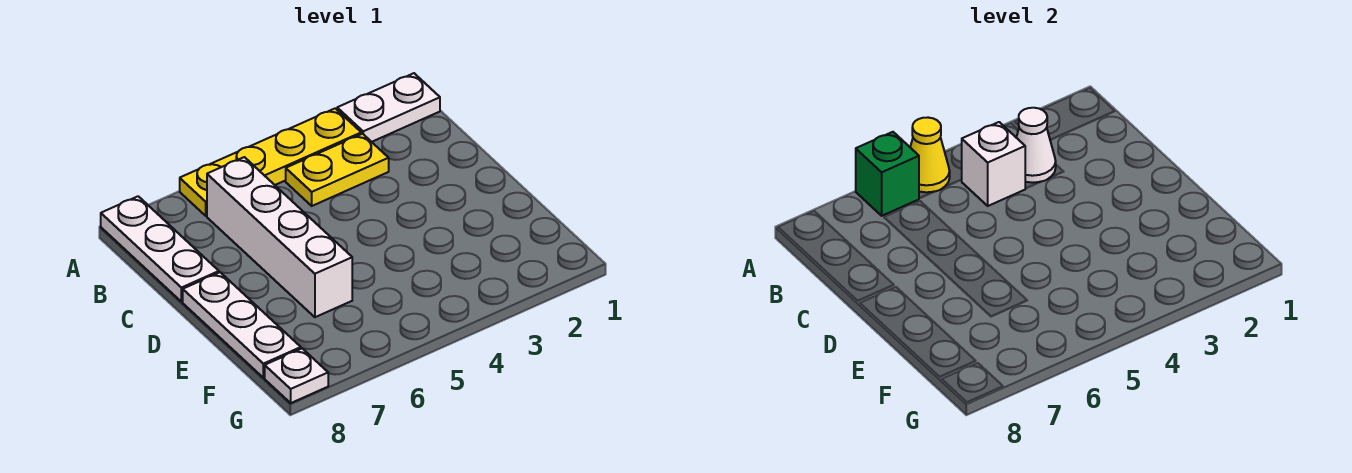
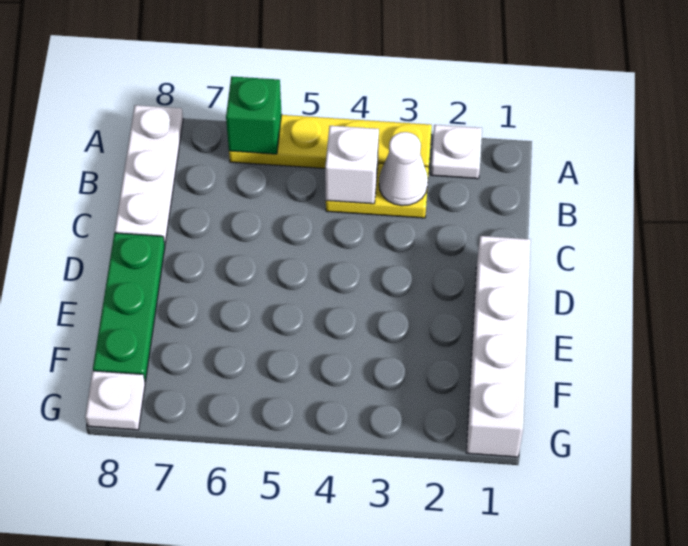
white 1x2 plate [337,73,440,142] -> white 1x1 plate [431,125,482,179]
yellow 1x1 cone [910,118,950,192] -> none
white 1x4 brick [207,157,352,317] -> white 1x4 brick moved to [467,236,531,457]
white 1x3 plate [183,272,301,378] -> green 1x3 plate [93,233,165,381]

